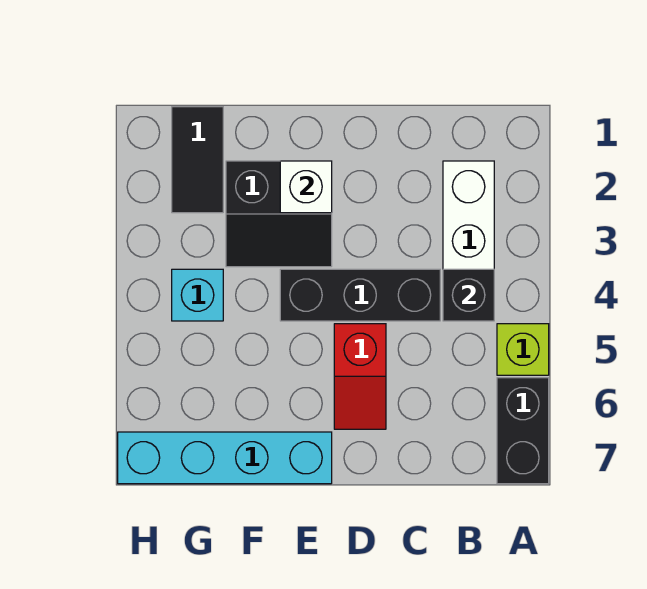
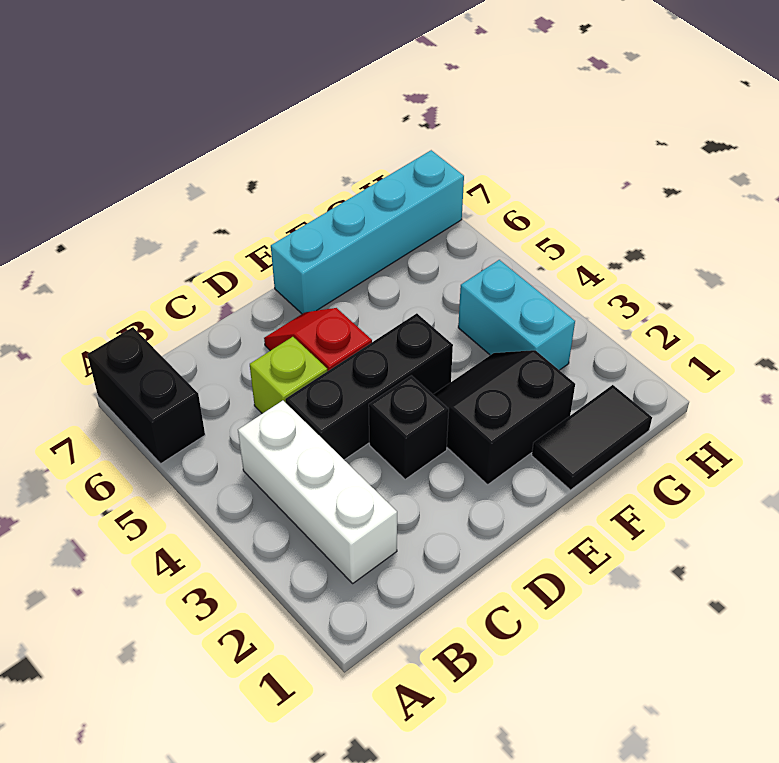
lime 1x1 brick [497,324,549,375] -> lime 1x1 brick moved to [250,337,327,414]
black 1x1 brick [443,269,494,321] -> black 1x1 brick moved to [369,375,449,479]
white 1x1 brick [280,161,332,213] -> none
black 1x2 tile [172,107,223,213] -> black 1x2 tile turned to [532,385,652,490]
cyan 1x1 brick [172,269,223,321] -> cyan 1x2 brick [458,260,575,370]

